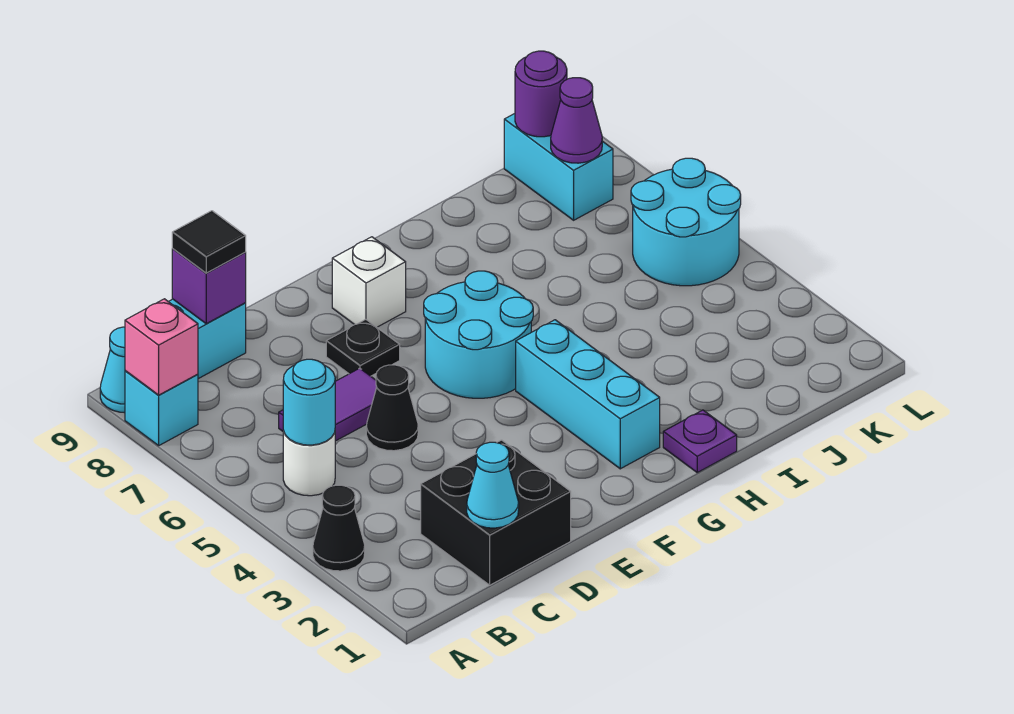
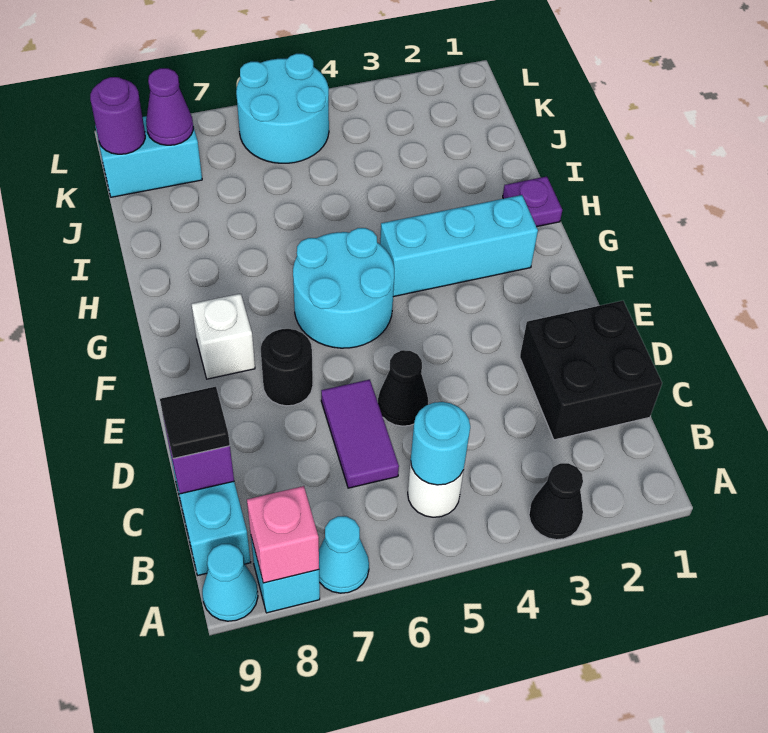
cyan 1x1 cone [467,442,519,528] -> cyan 1x1 cone moved to [319,516,369,593]
black 1x1 plate [326,319,400,376] -> black 1x1 round brick [261,329,313,406]

